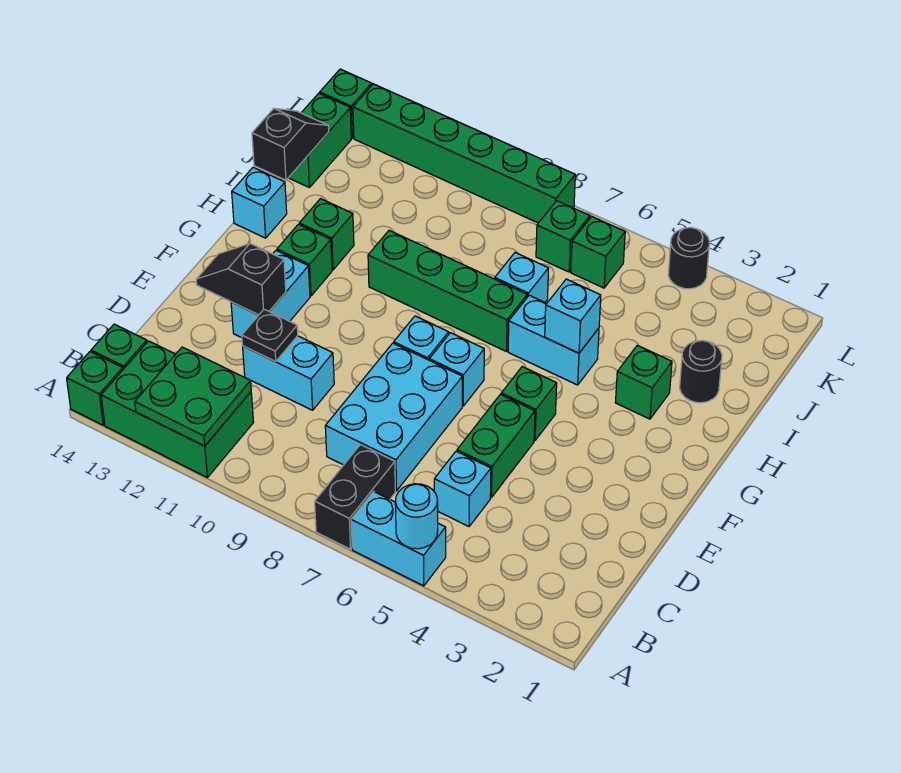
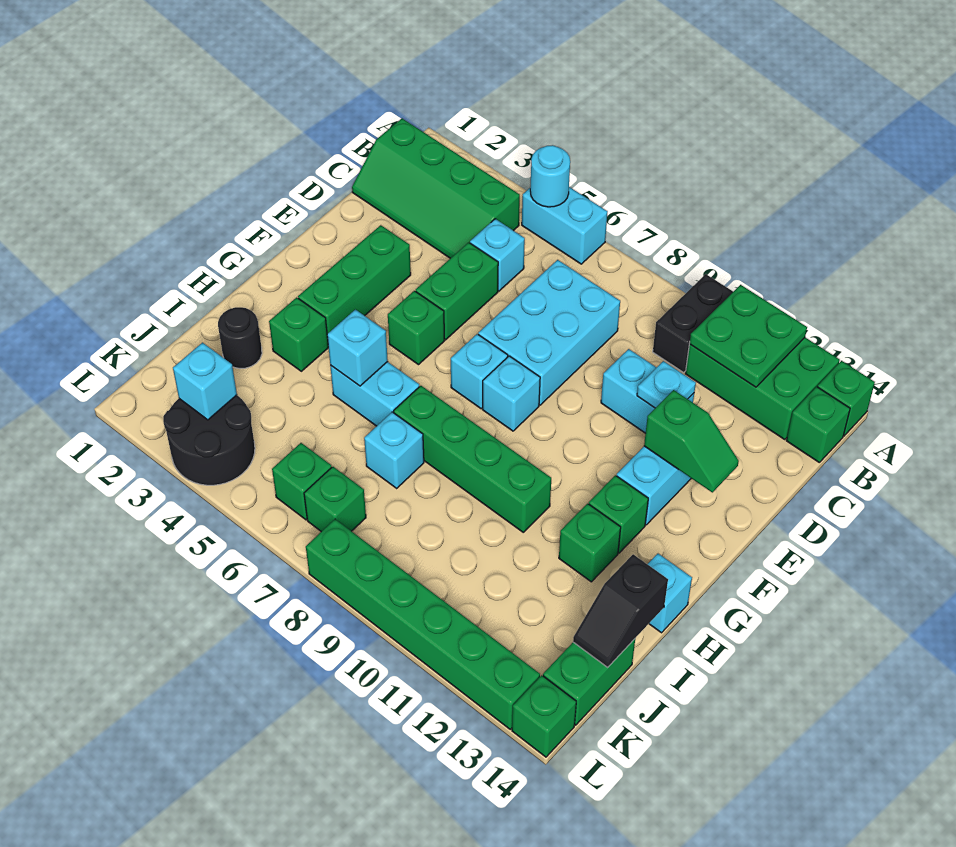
black 1x2 brick [315,445,395,549] -> black 1x2 brick moved to [653,274,733,373]
none -> green 2x4 slope [352,119,520,258]
black 1x1 plate [242,309,298,362] -> cyan 1x1 plate [637,361,696,408]
none -> green 1x3 brick [298,225,411,338]
black 1x2 slope [196,244,286,315] -> green 1x2 slope [644,390,739,492]
none -> cyan 1x1 brick [173,343,237,420]
black 1x1 round brick [668,227,709,289] -> black 2x2 round brick [163,395,255,485]

